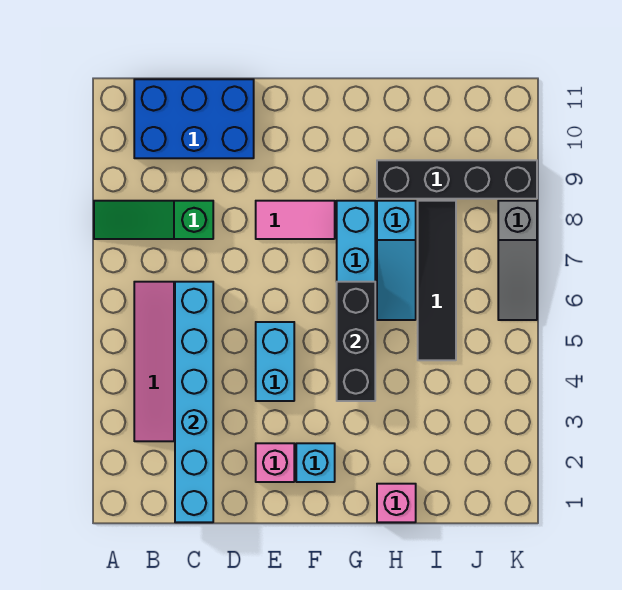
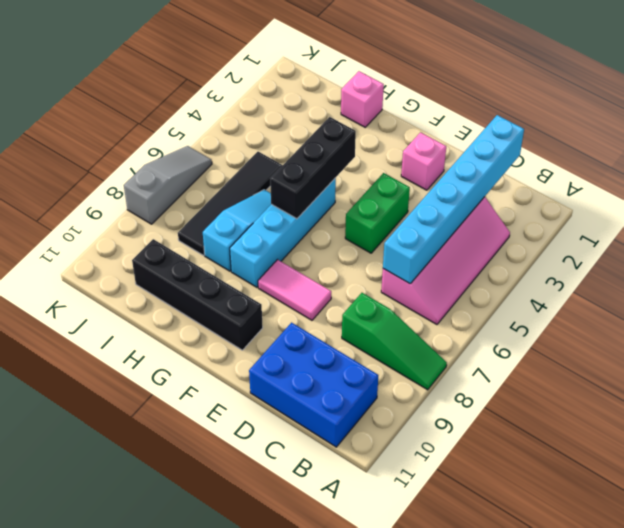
cyan 1x2 brick [256,322,294,401] -> green 1x2 brick [345,173,410,253]
cyan 1x1 brick [296,443,335,482] -> none
black 1x4 brick [377,160,537,199] -> black 1x4 brick moved to [132,239,263,350]

